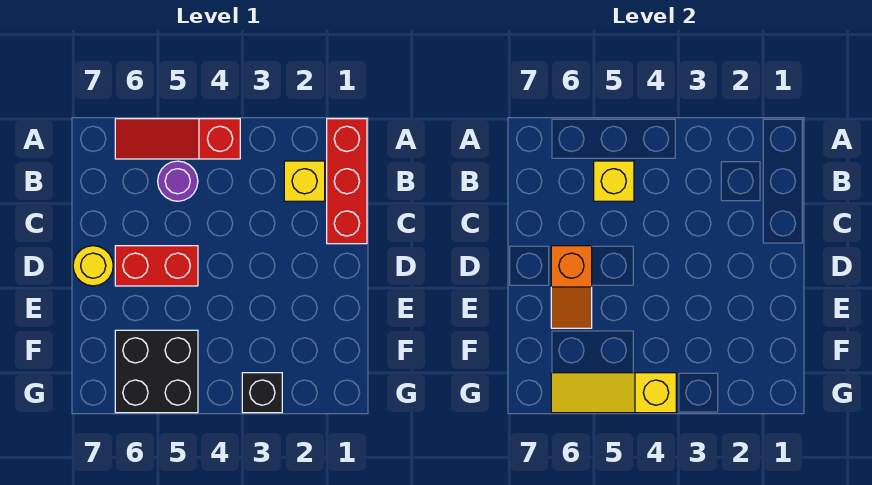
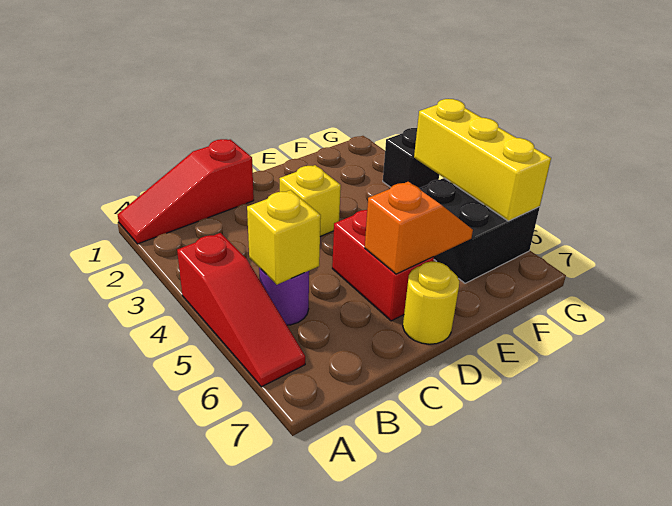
red 1x3 brick [327,119,367,244] -> red 1x3 slope [117,139,254,244]
yellow 1x1 brick [284,161,325,201] -> yellow 1x1 brick moved to [279,165,341,236]
yellow 1x3 slope [551,373,676,413] -> yellow 1x3 brick [414,99,551,221]

